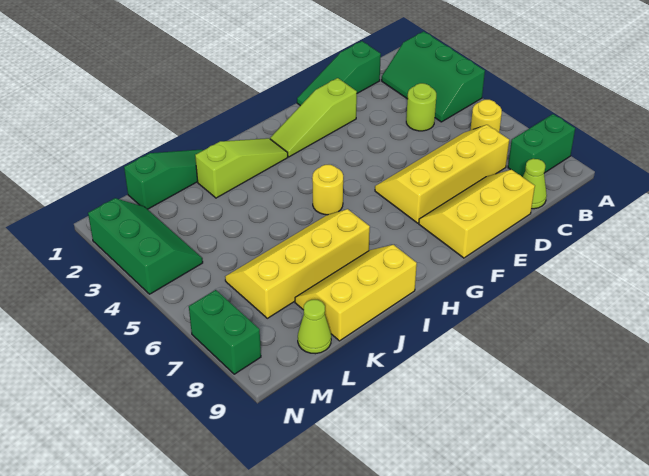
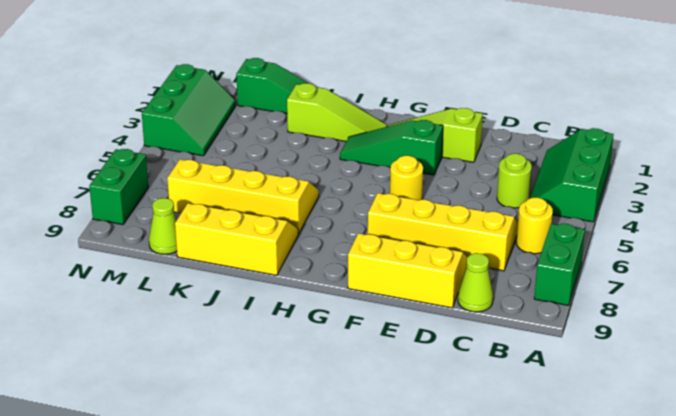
green 1x2 brick [508,114,575,177] -> green 1x2 brick turned to [534,224,585,305]
green 1x3 slope [297,41,381,106] -> green 1x3 slope moved to [340,120,443,175]
yellow 1x1 round brick [312,165,343,215] -> yellow 1x1 round brick moved to [390,156,423,200]

